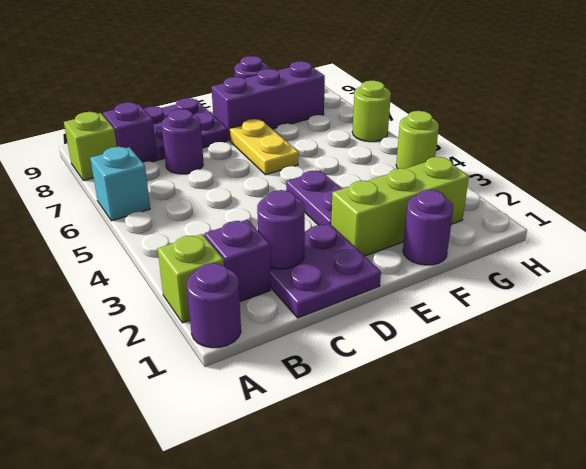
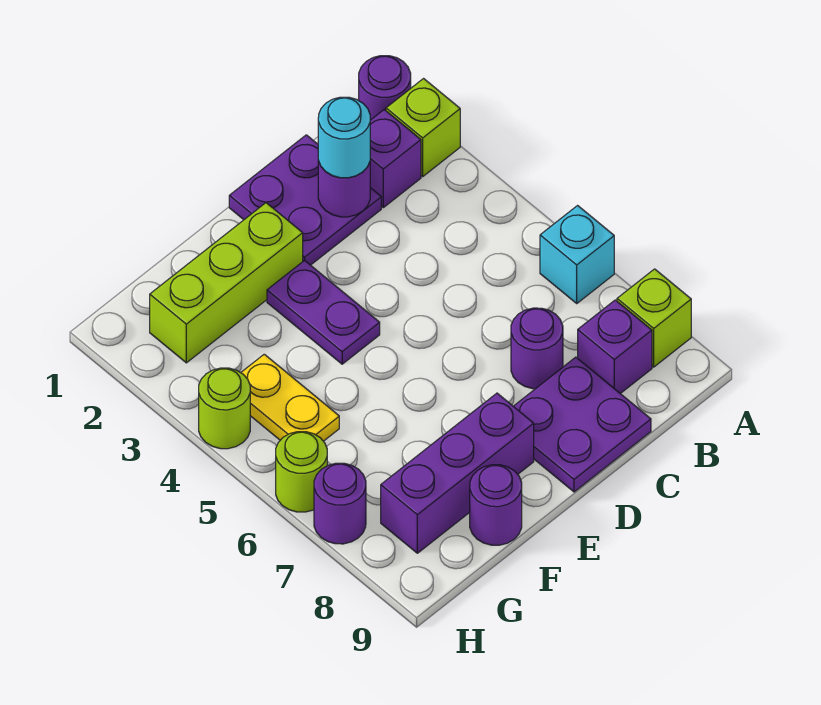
none -> cyan 1x1 round brick [318,97,370,178]
yellow 1x2 plate [230,119,298,175] -> yellow 1x2 plate moved to [241,354,339,441]
purple 1x1 round brick [403,190,454,265] -> purple 1x1 round brick moved to [314,463,366,544]

